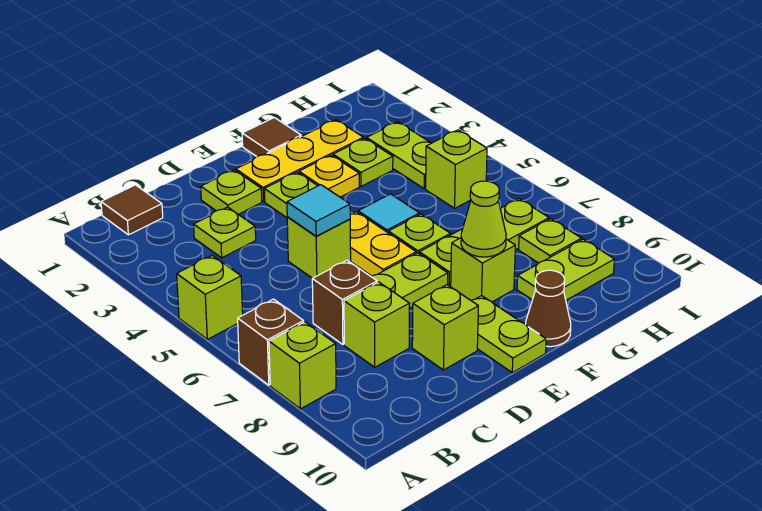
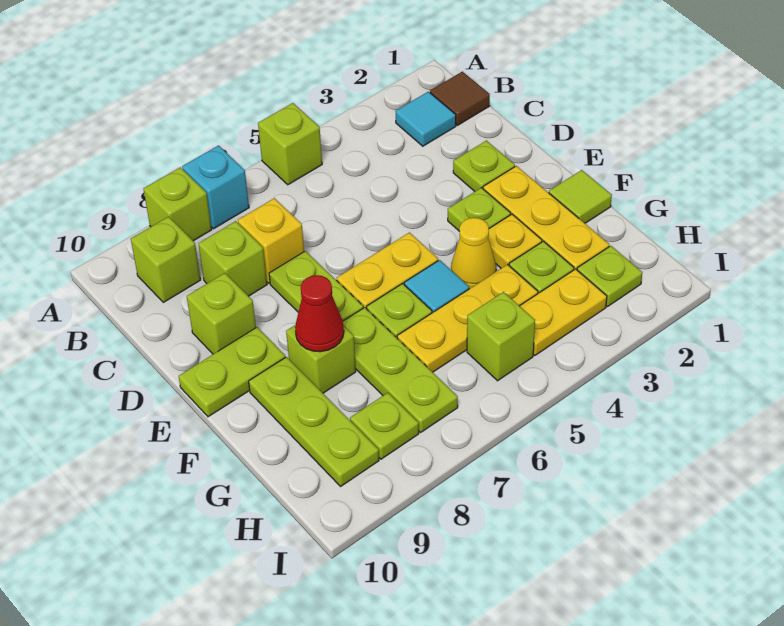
brown 1x1 brick [238,299,304,385] -> cyan 1x1 brick [182,146,249,229]
lime 1x1 plate [194,207,256,258] -> lime 1x1 plate moved to [577,246,642,307]
brown 1x1 brick [312,260,377,344] -> yellow 1x1 brick [238,198,304,283]
lime 1x1 brick [287,217,351,278] -> lime 1x1 brick moved to [131,217,201,302]
cyan 1x1 tile [287,185,350,236] -> cyan 1x1 tile moved to [395,92,456,146]
brown 1x1 tile [242,118,301,156] -> lime 1x1 tile [549,170,612,223]
none -> yellow 1x1 cone [451,218,496,289]
lime 1x1 cone [461,181,506,257] -> red 1x1 cone [295,275,344,352]
brown 1x1 cone [526,270,571,347] -> none
none -> yellow 1x3 plate [397,264,538,372]
lime 1x2 plate [517,239,614,300] -> lime 1x3 plate [249,357,379,486]
lime 1x2 plate [366,122,431,189] -> yellow 1x2 plate [520,269,607,355]

